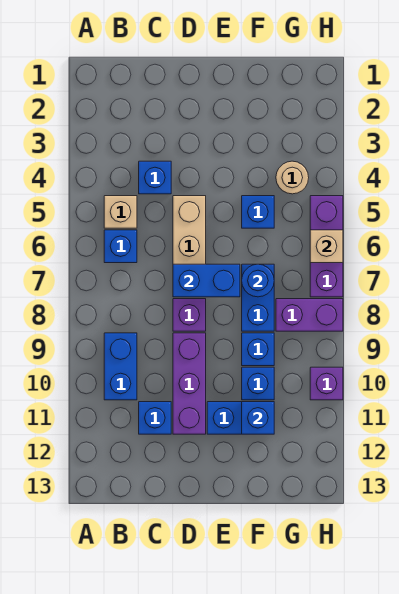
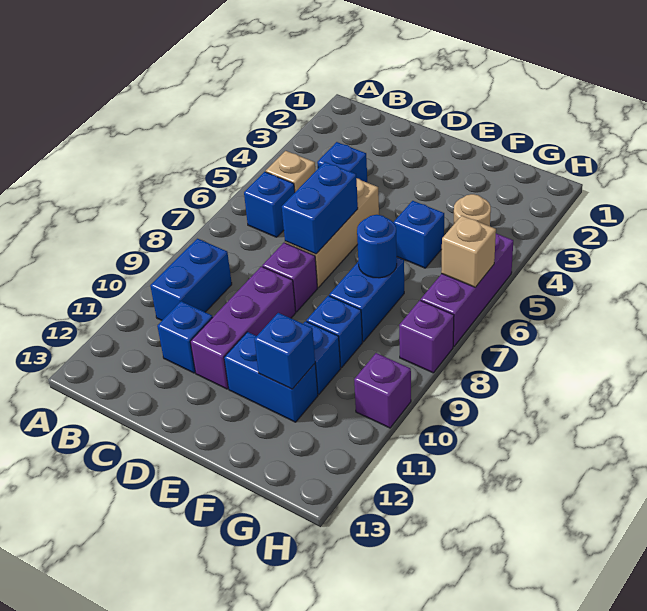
blue 1x2 brick [173,264,240,297] -> blue 1x2 brick turned to [282,162,358,254]
purple 1x2 brick [276,299,343,331] -> purple 1x1 brick [399,300,454,373]

